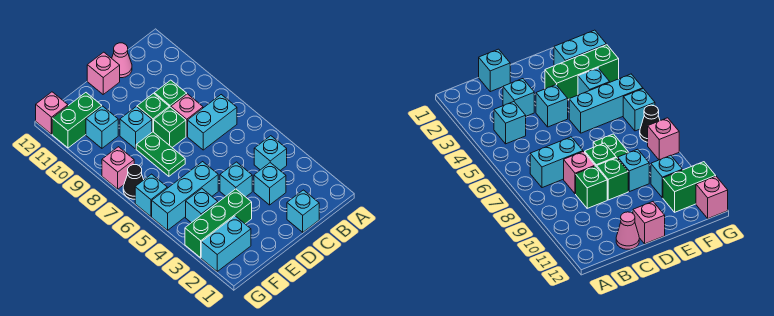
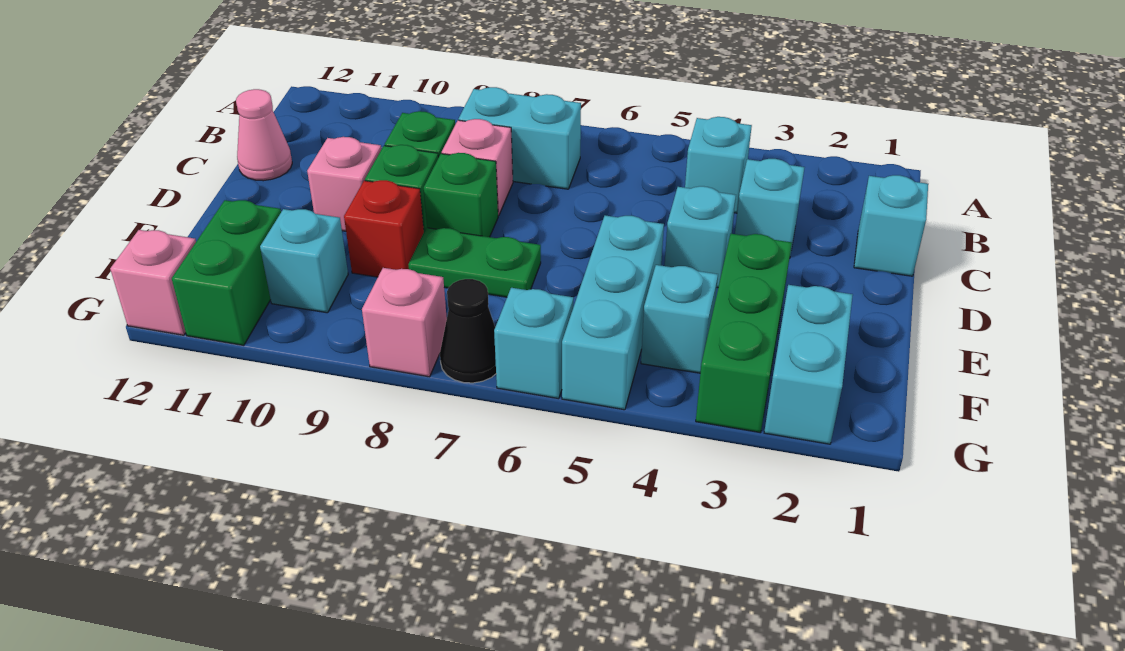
cyan 1x2 brick [188,95,237,150] -> cyan 1x2 brick turned to [459,87,581,189]
pink 1x1 brick [87,52,120,94] -> pink 1x1 brick moved to [307,137,381,231]
cyan 1x1 brick [120,107,152,149] -> red 1x1 brick [344,180,424,277]

